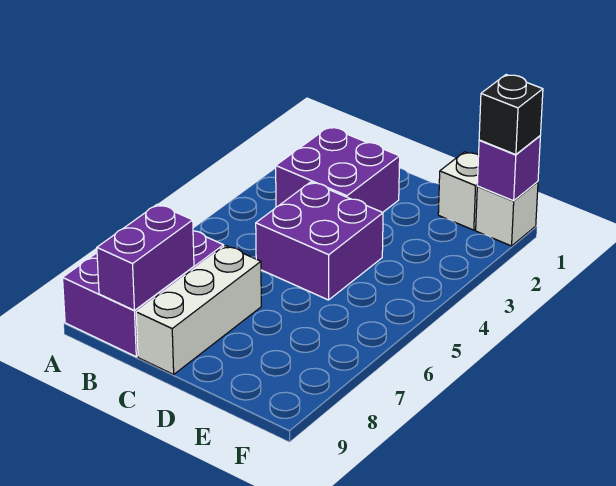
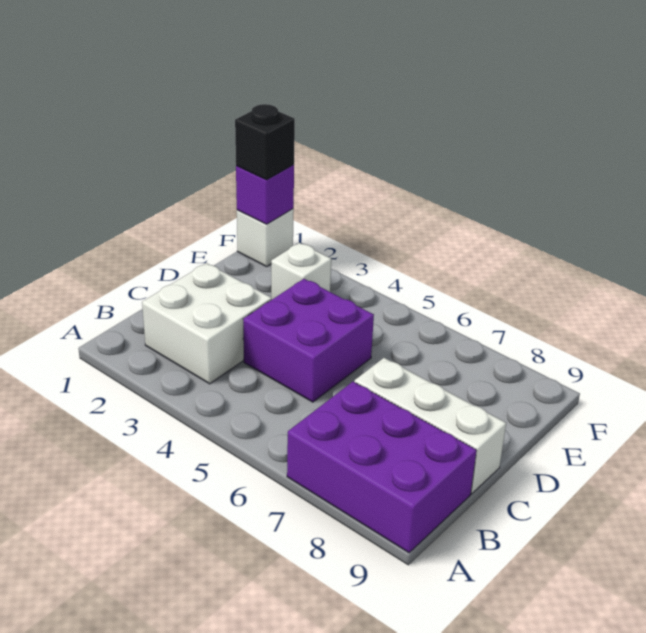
purple 2x2 brick [276,127,400,212] -> white 2x2 brick [142,263,272,384]
purple 1x2 brick [97,204,194,310] -> none
white 1x1 brick [438,152,479,230] -> white 1x1 brick moved to [271,243,331,299]

